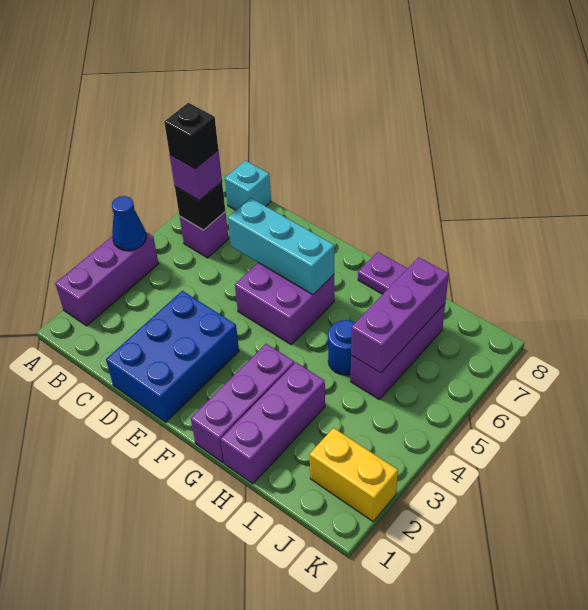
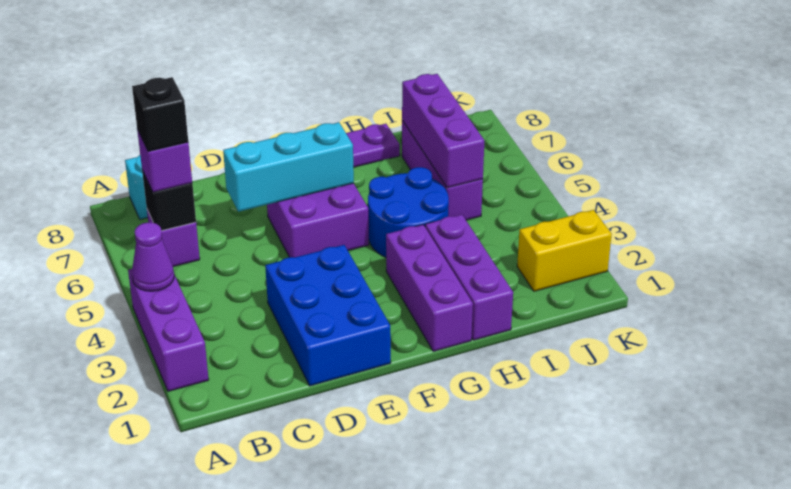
blue 1x1 cone [112,196,146,251] -> purple 1x1 cone [132,222,174,291]
blue 1x1 round brick [328,320,355,375] -> blue 2x2 round brick [368,167,449,257]

